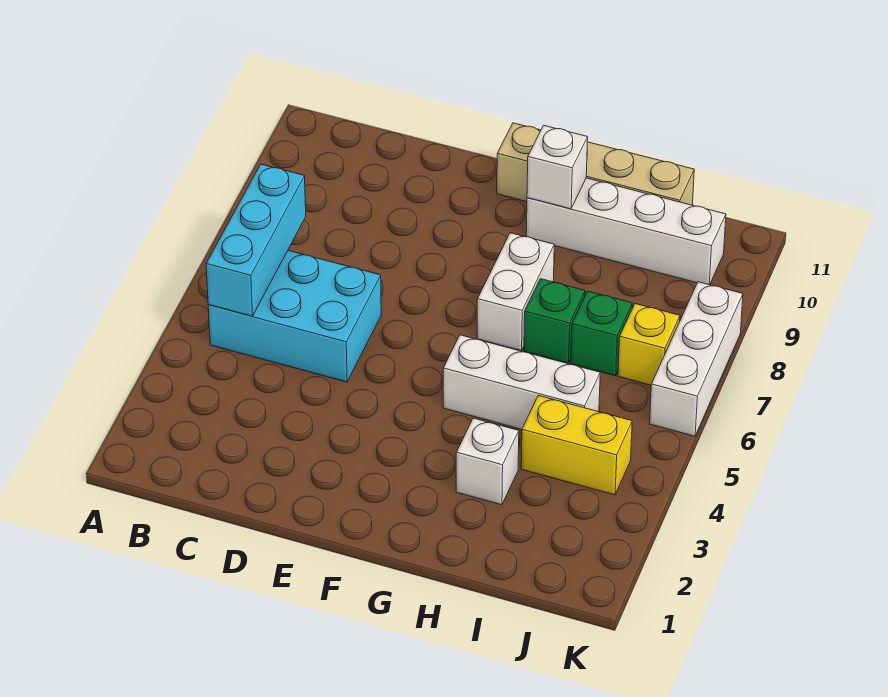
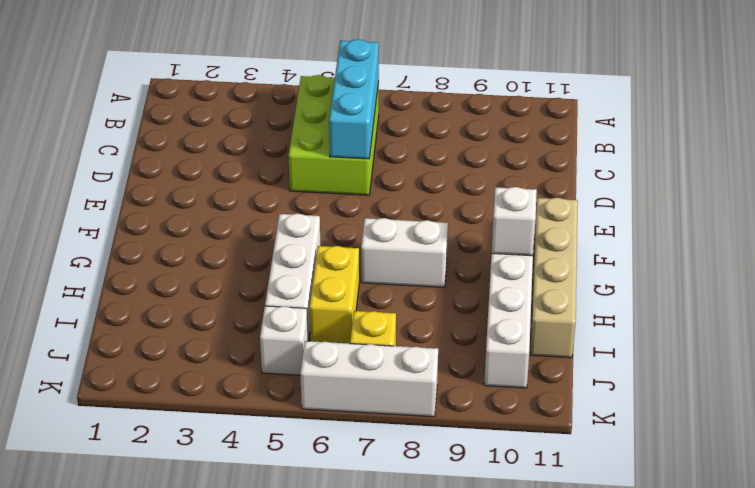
cyan 2x3 brick [208,251,381,382] -> lime 2x3 brick [288,75,379,195]
cyan 1x3 brick [206,164,306,316] -> cyan 1x3 brick turned to [329,39,379,159]
white 1x1 brick [456,418,519,505] -> white 1x1 brick moved to [260,306,308,375]
green 1x1 brick [524,279,585,363] -> none
yellow 1x2 brick [521,395,632,495] -> yellow 1x2 brick moved to [309,246,359,344]
green 1x1 brick [571,291,632,376] -> none

